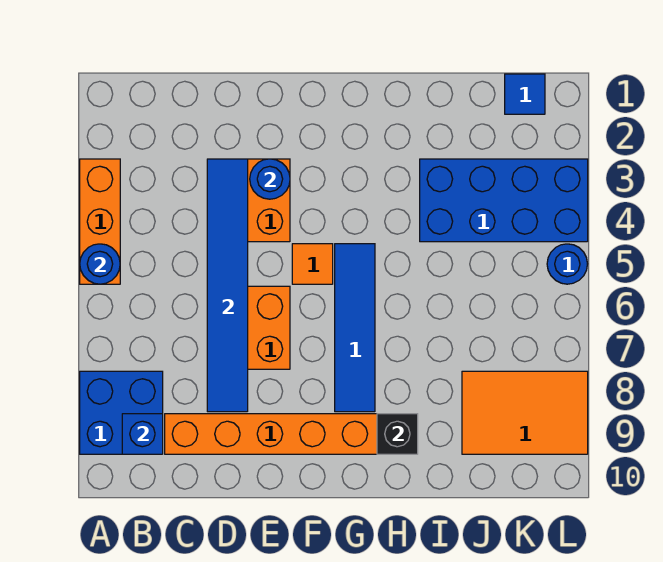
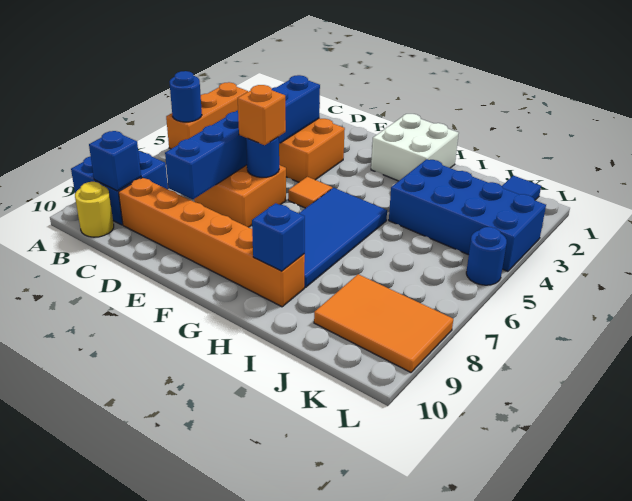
none -> yellow 1x1 round brick [75,182,114,237]
blue 1x6 tile [207,159,248,412] -> blue 1x6 brick [165,75,320,199]
blue 1x1 round brick [250,159,290,199] -> blue 1x1 round brick moved to [246,137,279,177]
none -> orange 1x1 brick [238,85,286,145]
none -> white 2x2 brick [371,114,459,181]
blue 1x4 tile [335,244,375,412] -> blue 2x4 tile [299,188,387,288]
black 1x1 brick [377,414,418,454] -> blue 1x1 brick [252,203,305,271]

